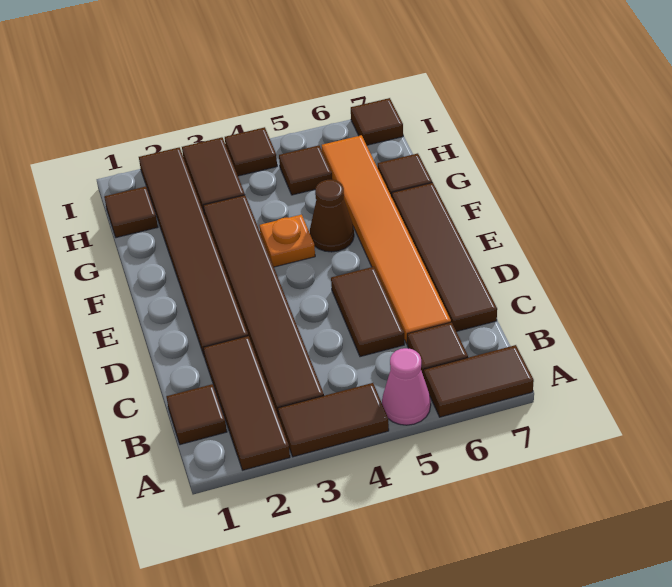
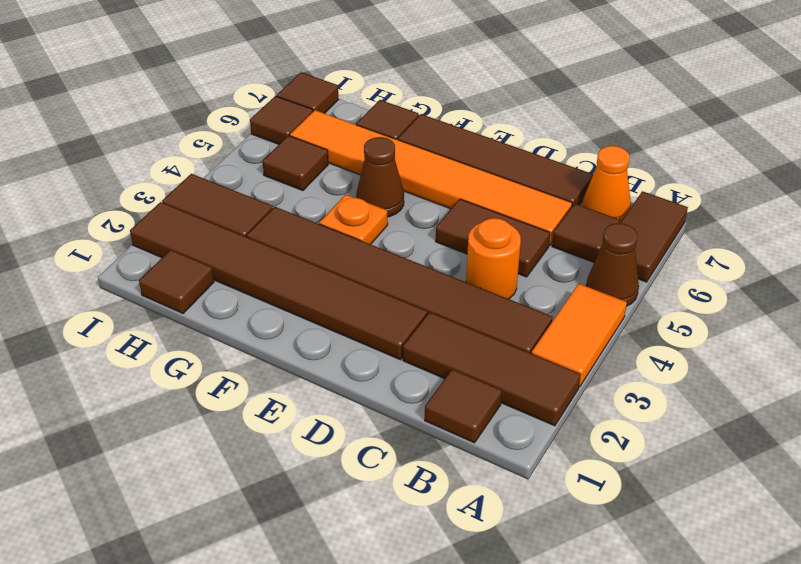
brown 1x2 tile [278,383,389,457] -> orange 1x2 tile [531,284,627,387]
pink 1x1 cone [382,348,431,425] -> brown 1x1 cone [586,223,639,306]
none -> orange 1x1 cone [582,146,631,223]
none -> orange 1x1 round brick [466,218,521,299]
brown 1x1 tile [225,127,277,176] -> brown 1x1 tile moved to [250,96,313,144]

